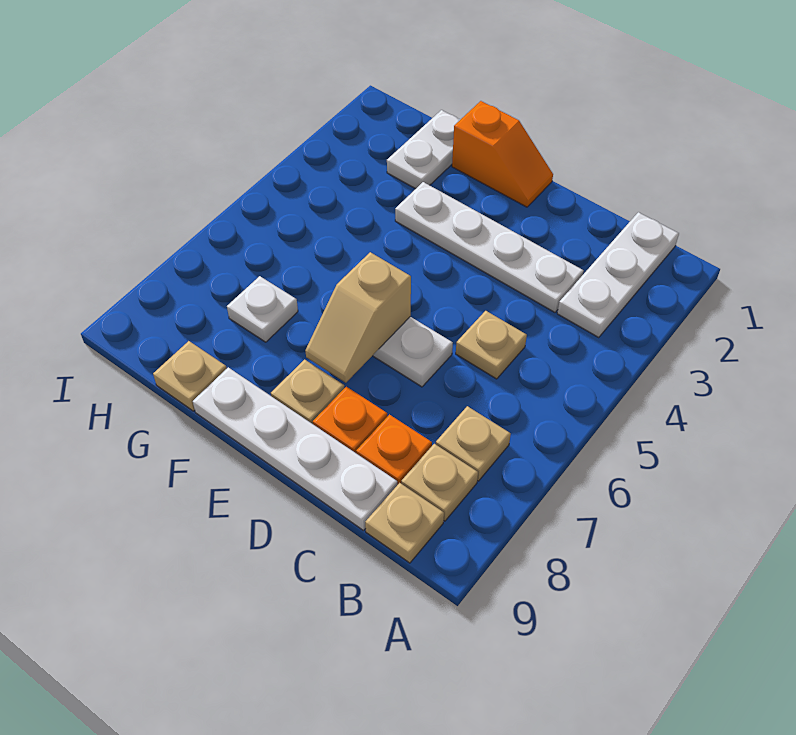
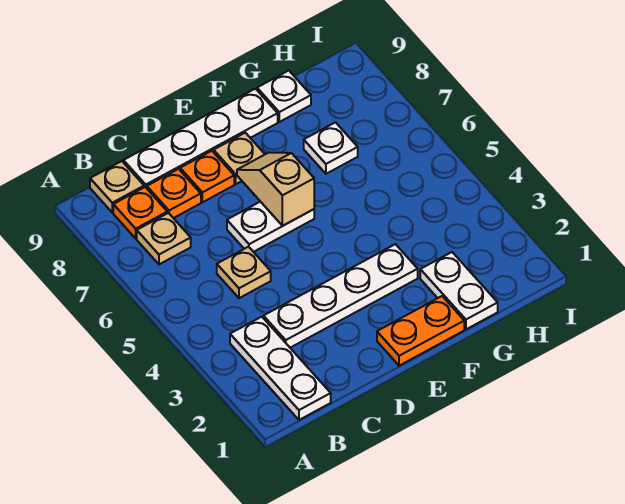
tan 1x1 plate [401,444,478,521] -> orange 1x1 plate [113,187,167,238]
orange 1x2 slope [452,101,553,207] -> orange 1x2 plate [377,296,464,366]
tan 1x1 plate [153,341,227,411] -> white 1x1 plate [257,71,311,122]

